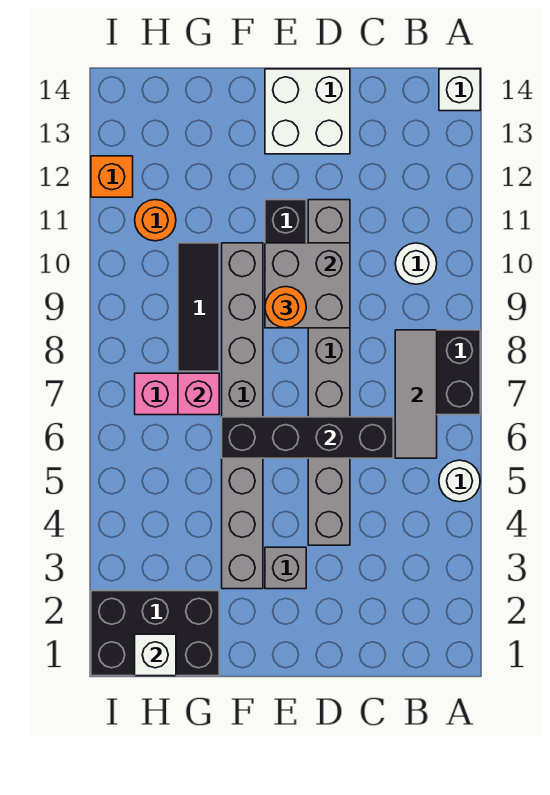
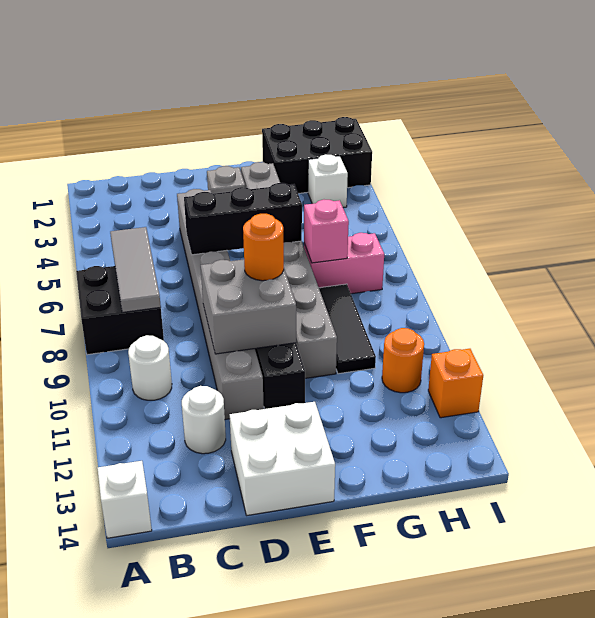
white 1x1 round brick [439,460,480,502] -> white 1x1 round brick moved to [182,386,226,454]
black 1x4 brick [222,417,393,458] -> black 1x3 brick [184,183,302,255]
white 1x1 brick [135,634,176,676] -> white 1x1 brick moved to [308,154,348,207]

